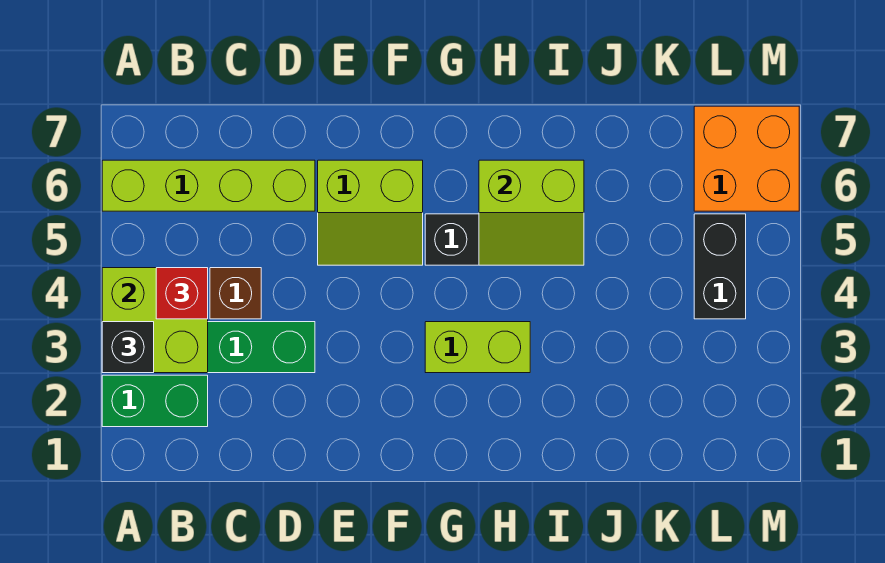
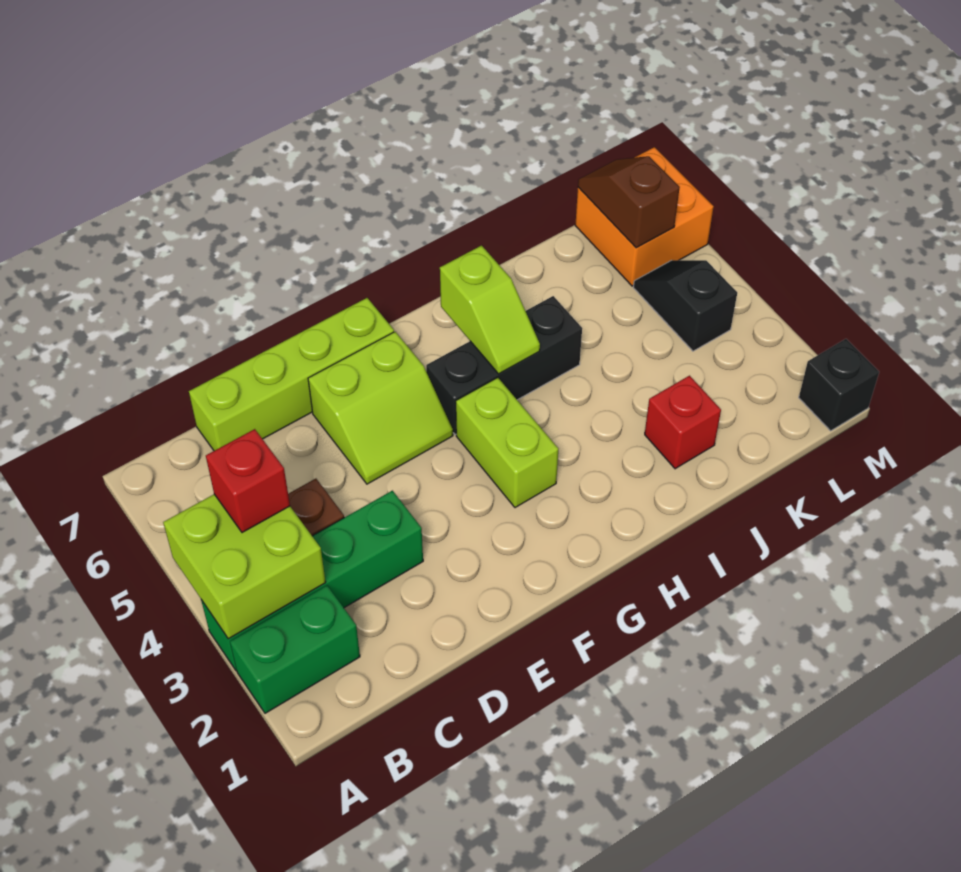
black 1x1 brick [102,322,154,373] -> black 1x1 brick moved to [799,339,879,431]
lime 1x4 brick [102,160,315,211] -> lime 1x4 brick moved to [189,298,394,451]
lime 1x2 brick [425,322,530,373] -> lime 1x2 brick turned to [456,378,558,508]
lime 2x2 slope [479,160,584,265] -> lime 1x2 slope [440,246,540,374]
none -> red 1x1 brick [645,376,721,469]
black 1x2 brick [694,214,746,319] -> black 1x2 slope [633,260,737,351]
none -> brown 1x2 slope [578,156,680,248]

